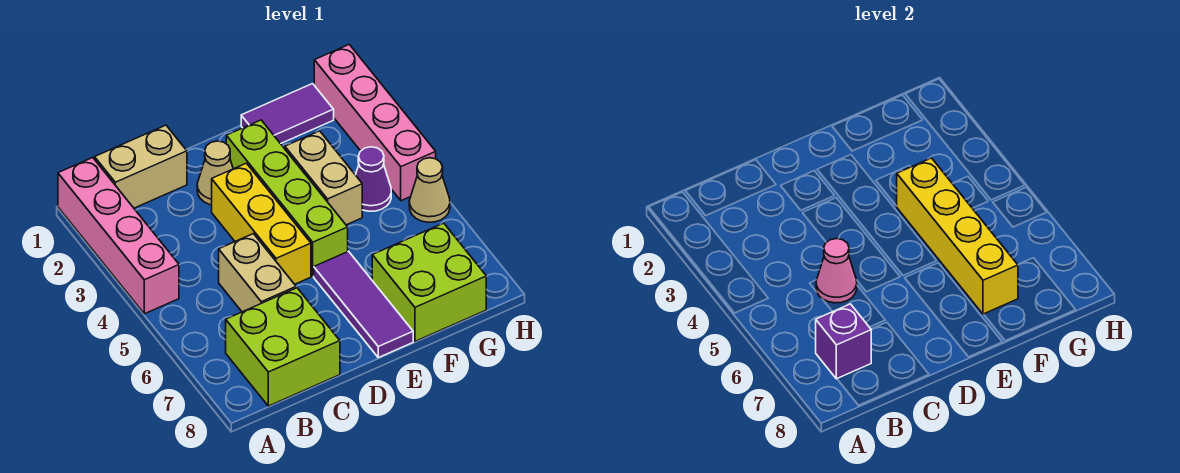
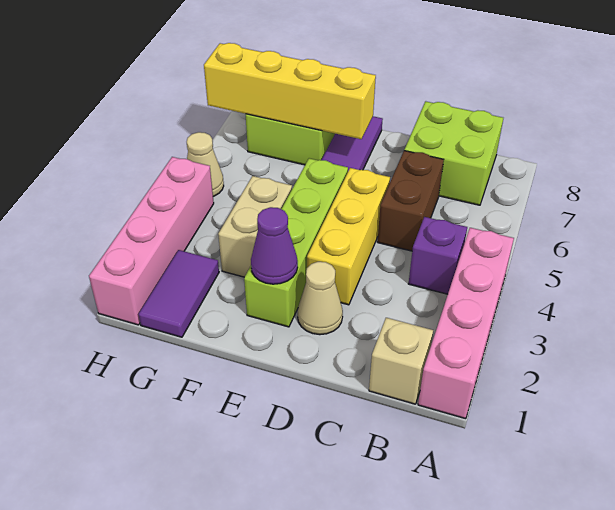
tan 1x2 brick [95,125,187,208] -> tan 1x1 brick [369,318,433,404]
purple 1x1 brick [816,304,871,379] -> purple 1x1 brick moved to [409,217,467,294]
tan 1x2 brick [219,234,296,312] -> brown 1x2 brick [378,151,444,251]
pink 1x1 cone [816,239,857,303] -> none
purple 1x2 tile [241,84,334,144] -> purple 1x2 tile turned to [138,250,219,337]
yellow 1x4 brick [897,158,1018,314] -> yellow 1x4 brick turned to [204,43,376,139]
purple 1x1 cone [356,147,391,211] -> purple 1x1 cone moved to [251,207,298,284]

